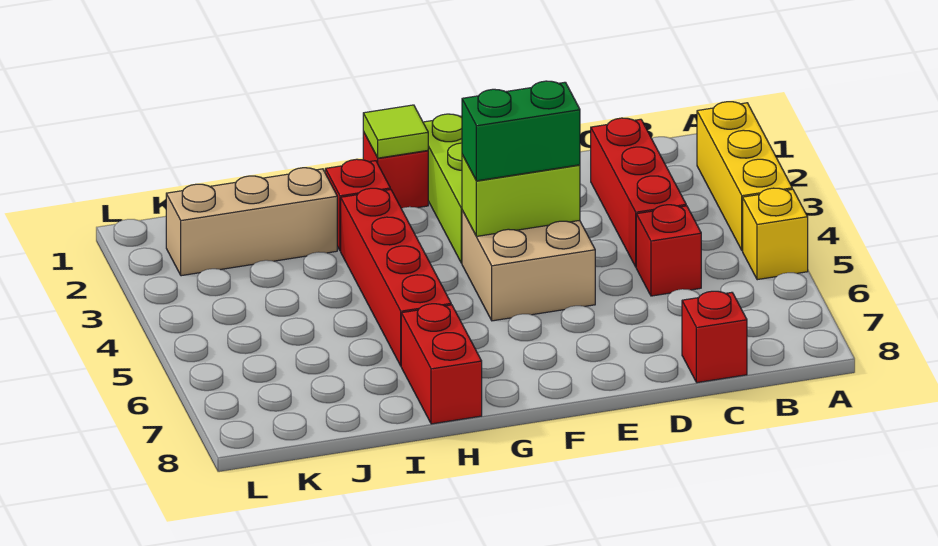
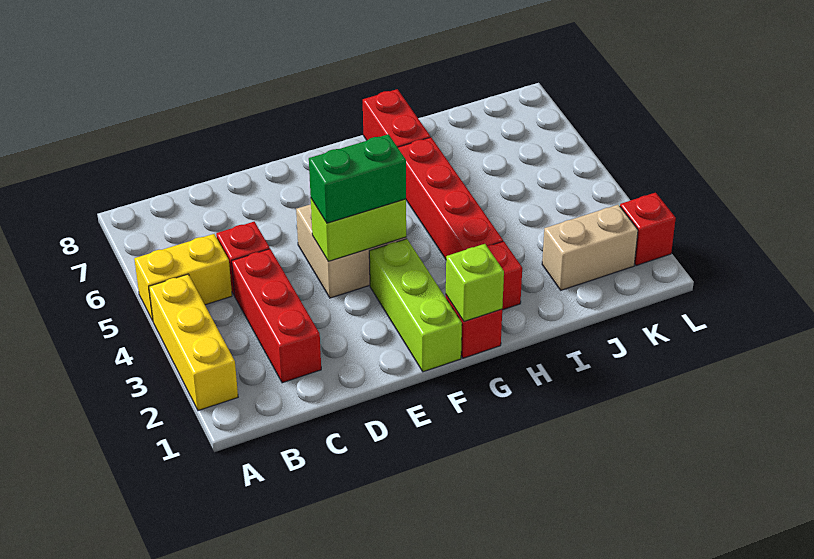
yellow 1x1 brick [743,188,808,280] -> yellow 1x2 brick [134,234,232,321]
red 1x1 brick [682,291,747,383] -> red 1x1 brick moved to [620,193,676,266]
lime 1x1 tile [363,105,428,158] -> lime 1x1 brick [446,244,504,321]
tan 1x3 brick [166,168,337,276] -> tan 1x2 brick [542,205,638,290]

